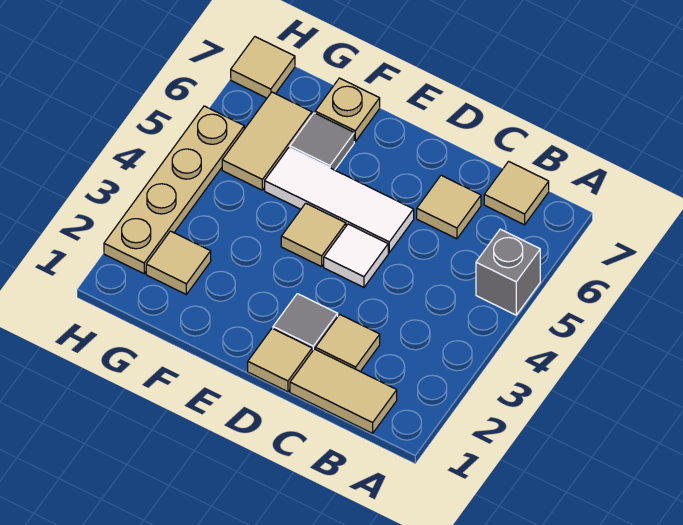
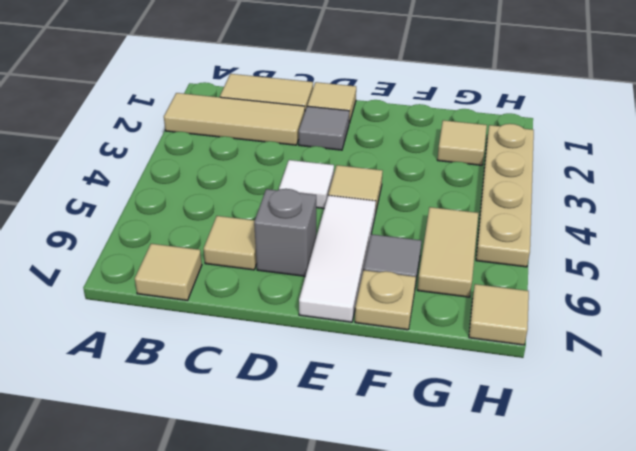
grey 1x1 brick [476,229,540,315] -> grey 1x1 brick moved to [254,189,316,276]
tan 1x1 tile [315,314,380,371] -> tan 1x3 tile [164,93,305,145]
white 1x3 tile [265,148,414,252] -> white 1x3 tile turned to [299,195,376,322]

